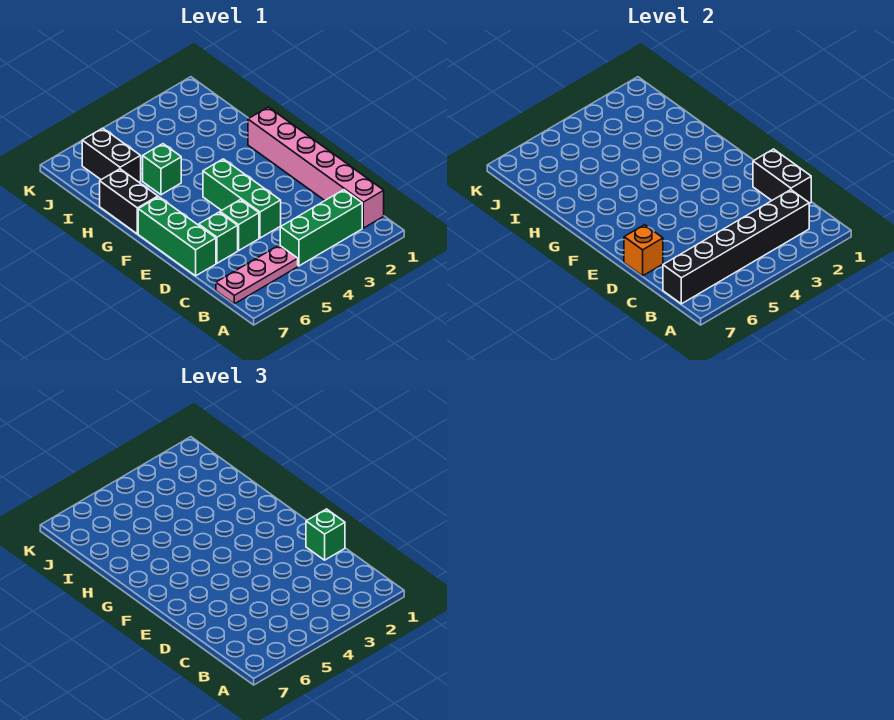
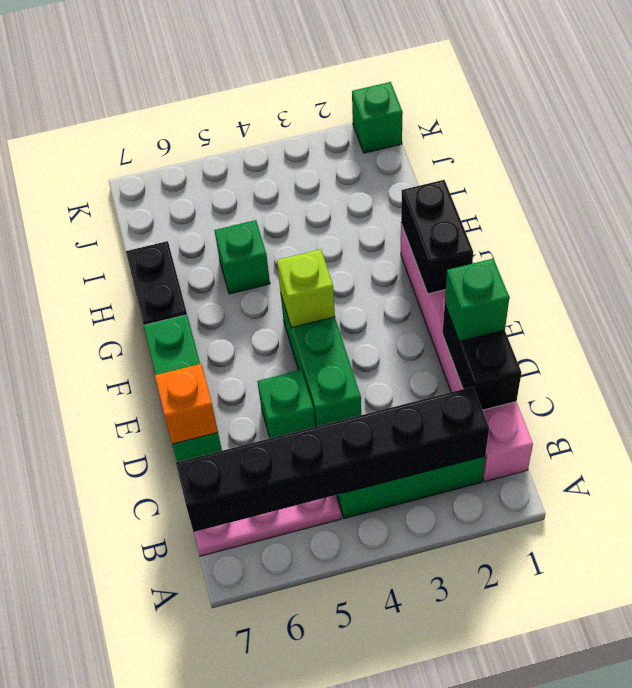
green 1x1 brick [199,212,238,263] -> green 1x1 brick moved to [352,82,403,153]
none -> lime 1x1 brick [277,249,335,328]
black 1x2 brick [82,128,141,182] -> black 1x2 brick moved to [401,180,473,294]

